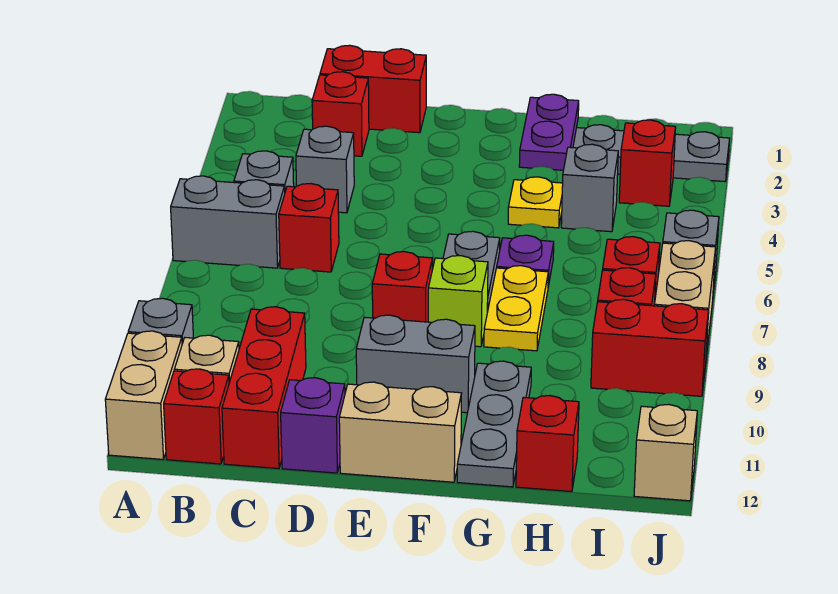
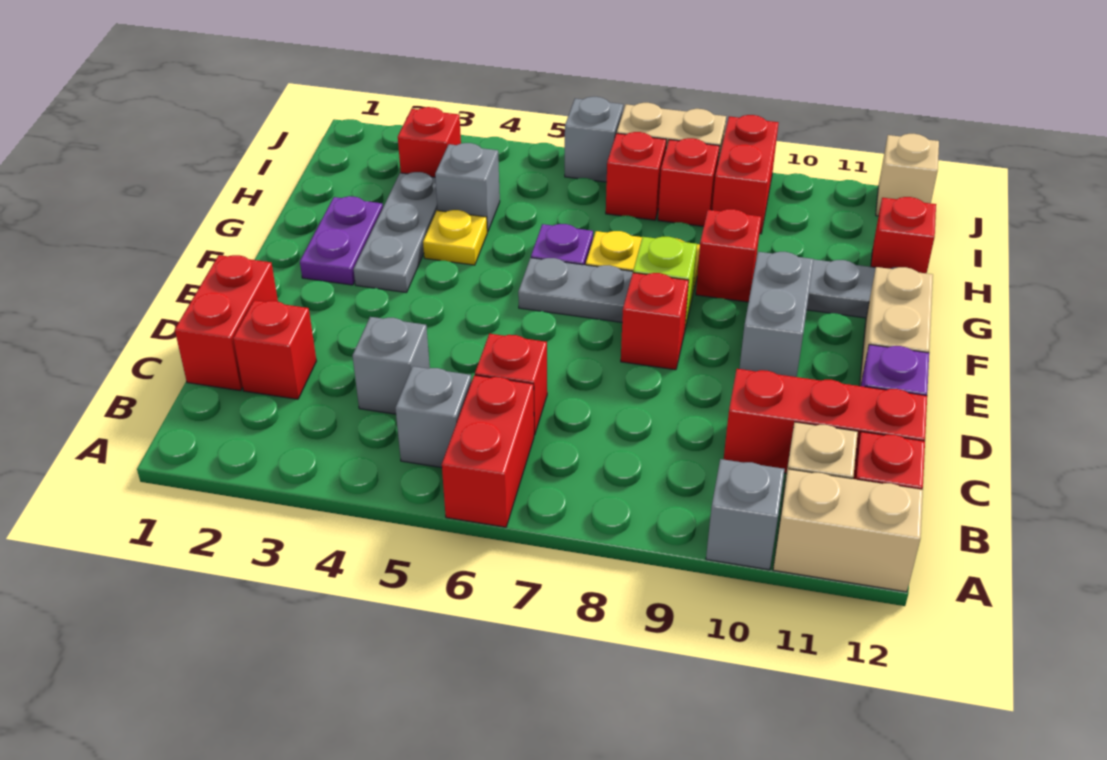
grey 1x2 brick [171,176,285,268] -> red 1x2 brick [442,375,534,527]
purple 1x2 plate [519,94,579,170] -> purple 1x2 plate turned to [300,196,383,285]
none -> red 1x1 brick [696,209,761,302]
grey 1x3 plate [573,125,730,181] -> grey 1x3 plate moved to [354,172,438,293]

